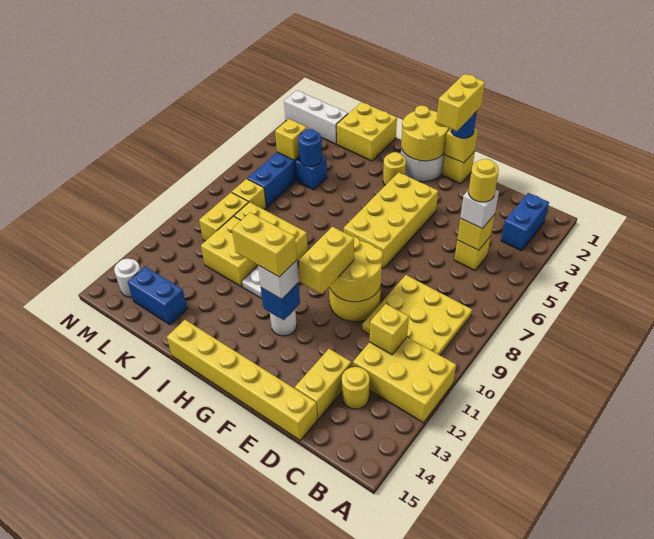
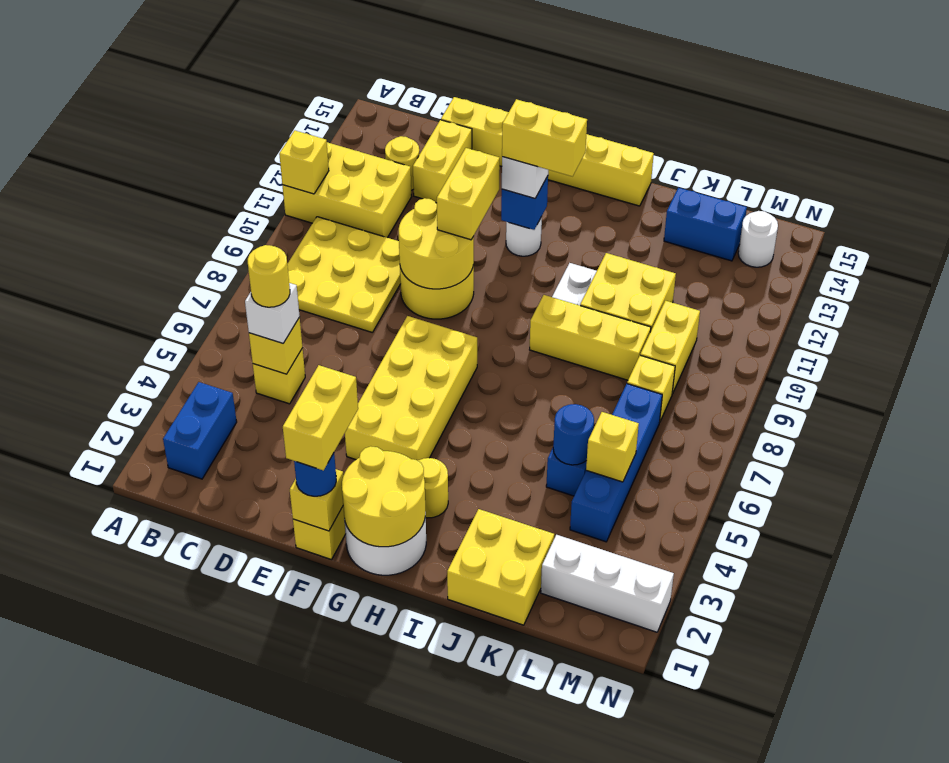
yellow 1x1 brick [370,304,409,355] -> yellow 1x1 brick moved to [279,130,329,194]

